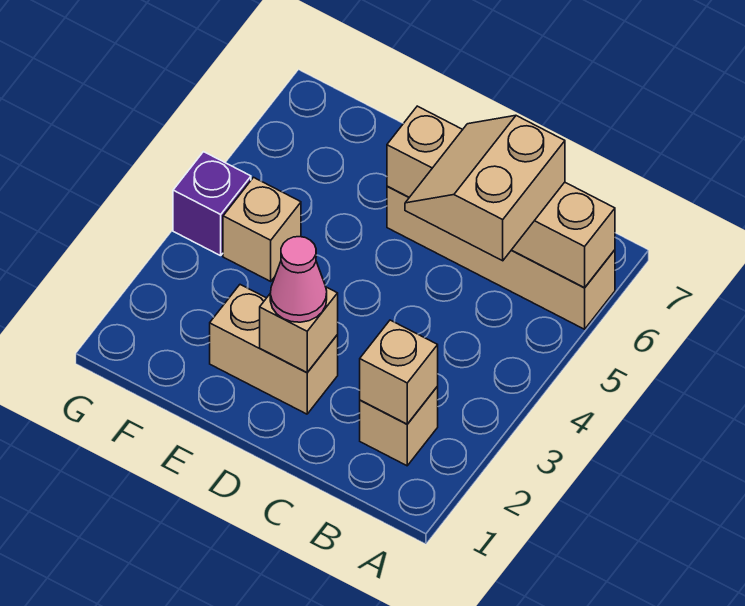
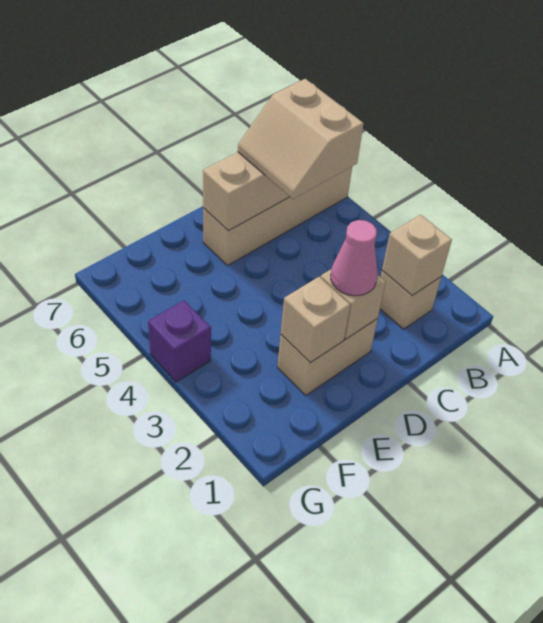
tan 1x1 brick [223,177,301,281] -> tan 1x1 brick moved to [281,277,350,363]

